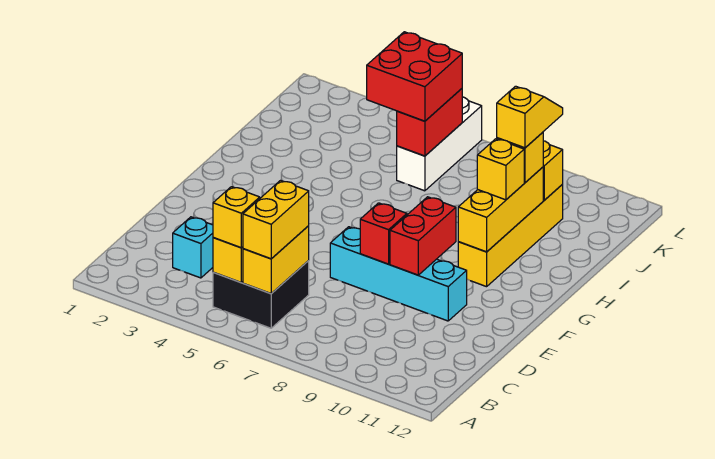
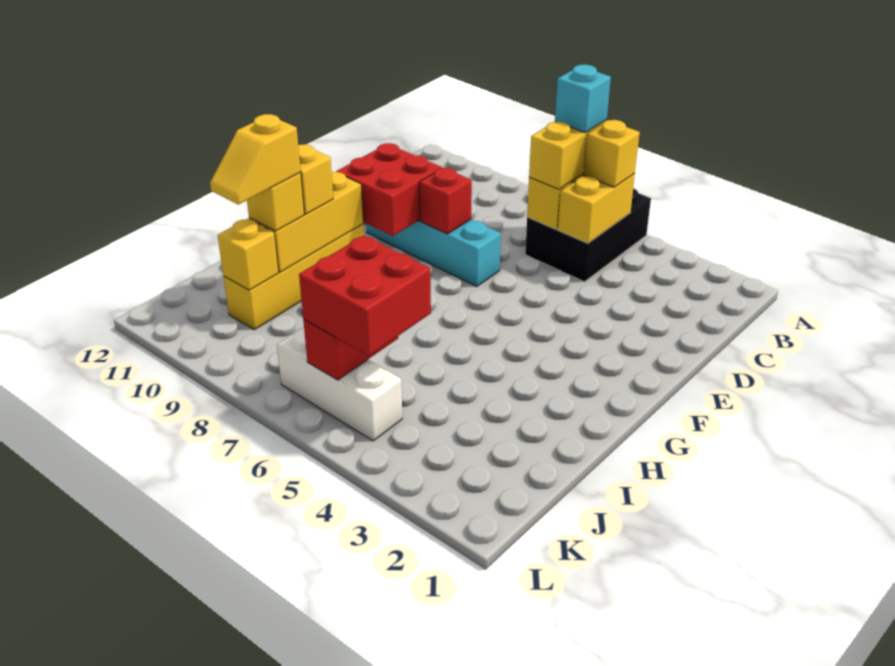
black 2x2 brick [213,261,309,328] -> black 2x3 brick [525,188,651,282]
cyan 1x1 brick [173,217,213,278] -> cyan 1x1 brick moved to [555,65,611,132]
red 1x2 brick [390,197,456,275] -> red 2x2 brick [336,143,442,236]
white 1x3 brick [397,97,482,191] -> white 1x3 brick turned to [277,328,402,441]

